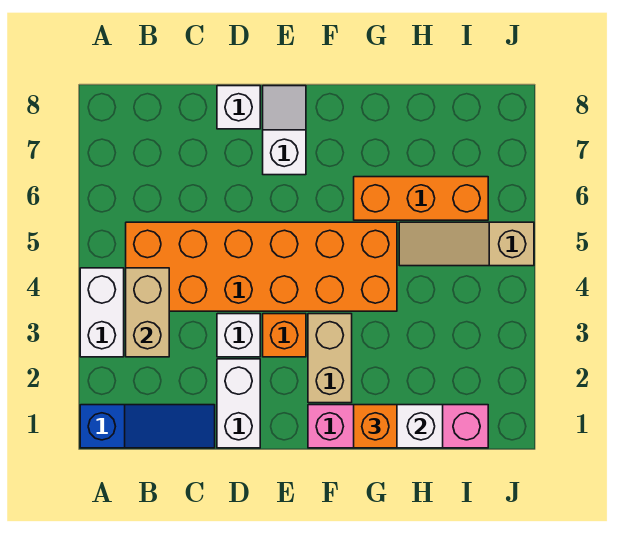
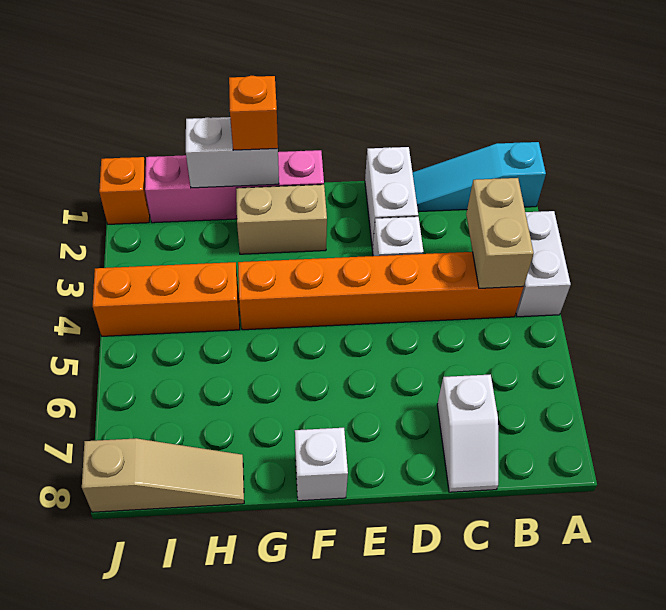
blue 1x3 slope [80,405,215,448] -> cyan 1x3 slope [413,142,546,212]
orange 2x6 brick [126,222,397,311] -> orange 1x6 brick [238,252,523,330]
white 1x1 brick [217,86,260,129] -> white 1x1 brick moved to [295,428,348,501]
orange 1x1 brick [263,314,306,357] -> orange 1x1 brick moved to [99,157,150,224]
white 1x2 slope [263,86,306,175] -> white 1x2 slope moved to [437,374,498,492]
tan 1x2 brick [308,314,352,403] -> tan 1x2 brick turned to [236,185,327,254]
orange 1x3 brick [354,177,488,220] -> orange 1x3 brick moved to [93,262,240,336]
tan 1x3 slope [399,222,534,266] -> tan 1x3 slope moved to [82,438,244,512]

